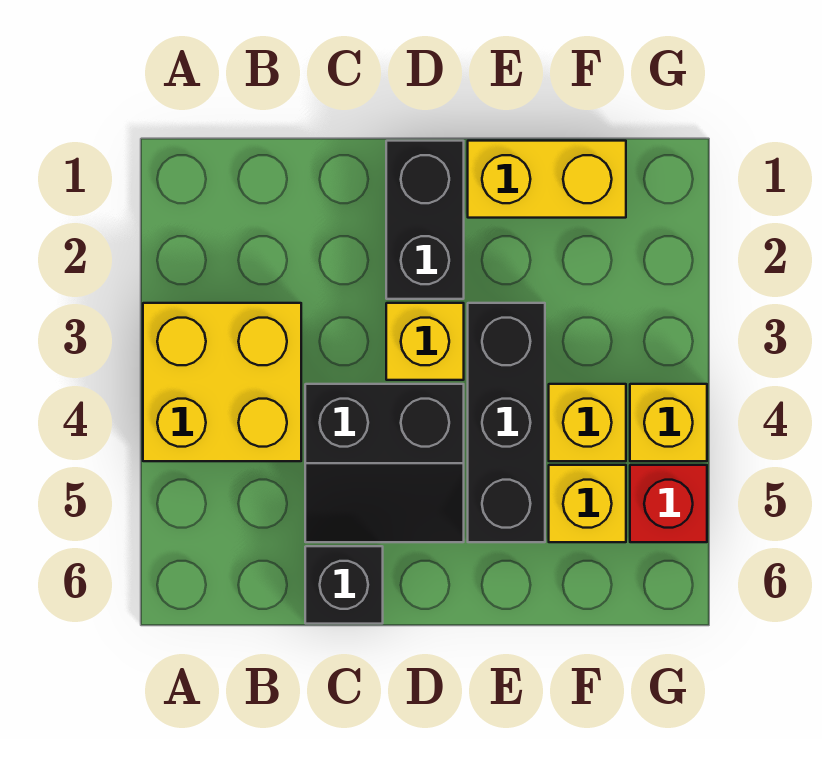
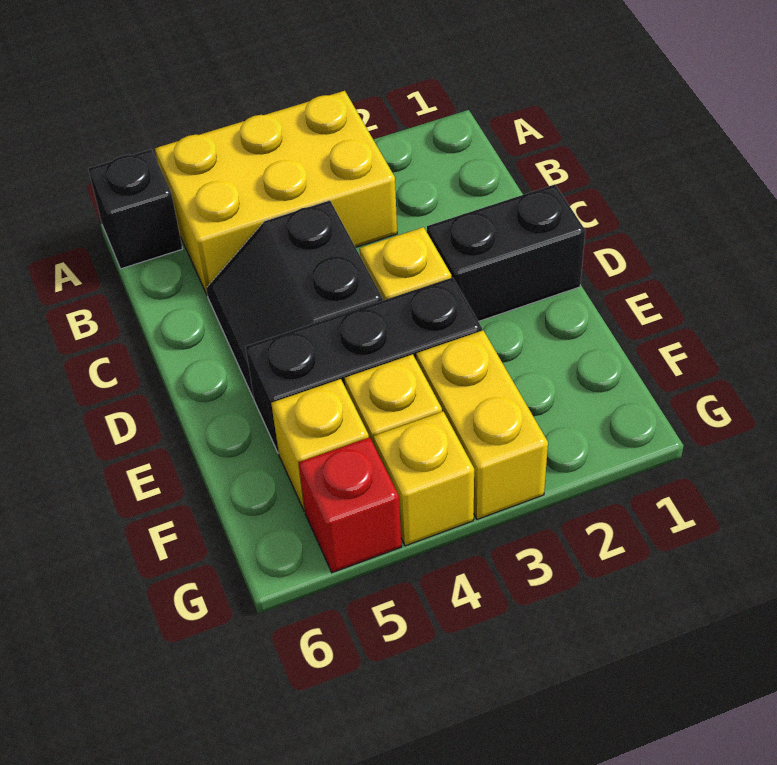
yellow 2x2 brick [143,303,301,461] -> yellow 2x3 brick [155,91,397,296]
black 1x1 brick [305,546,383,624] -> black 1x1 brick moved to [88,149,182,269]
yellow 1x2 brick [468,141,626,218] -> yellow 1x2 brick moved to [416,331,548,519]

